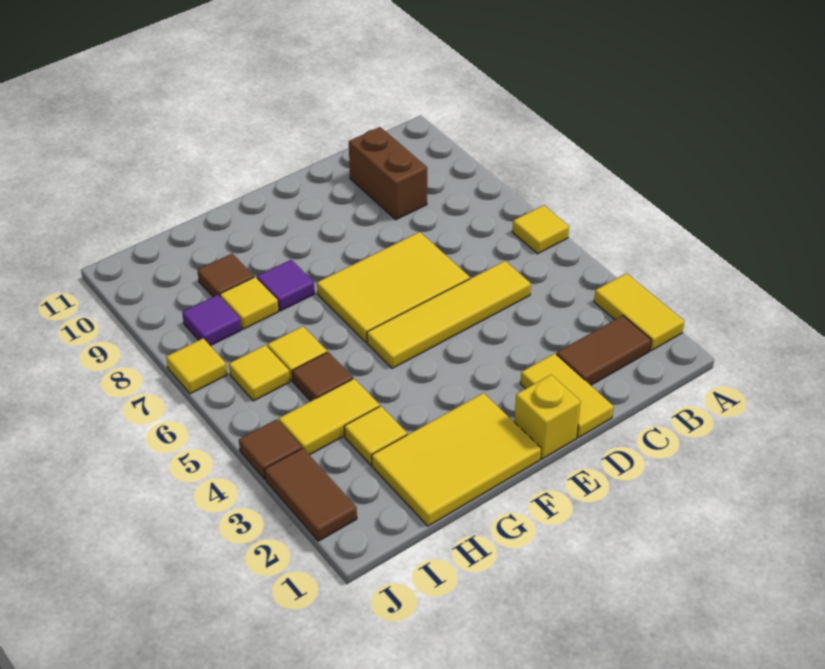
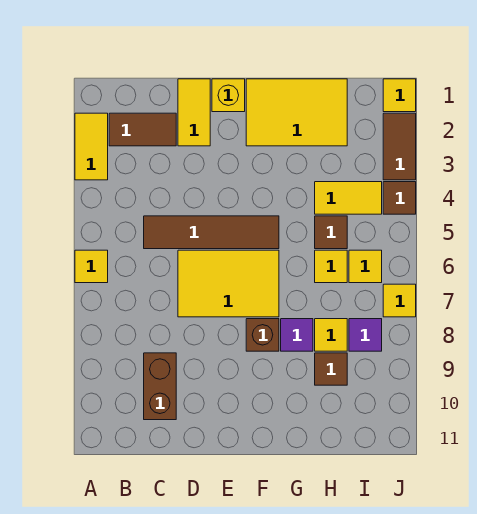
yellow 1x4 tile [367,261,531,368] -> brown 1x4 tile [144,216,279,249]
none -> brown 1x1 brick [246,319,279,351]
yellow 1x1 tile [344,406,407,465] -> yellow 1x1 tile moved to [383,79,416,112]

